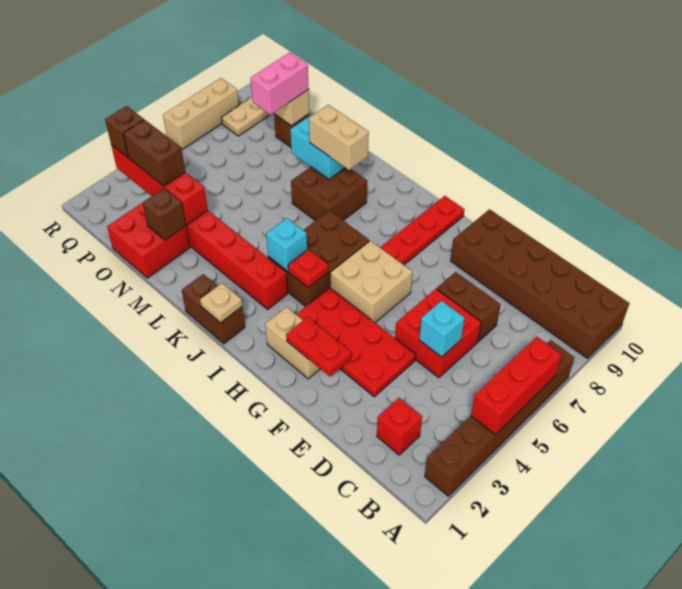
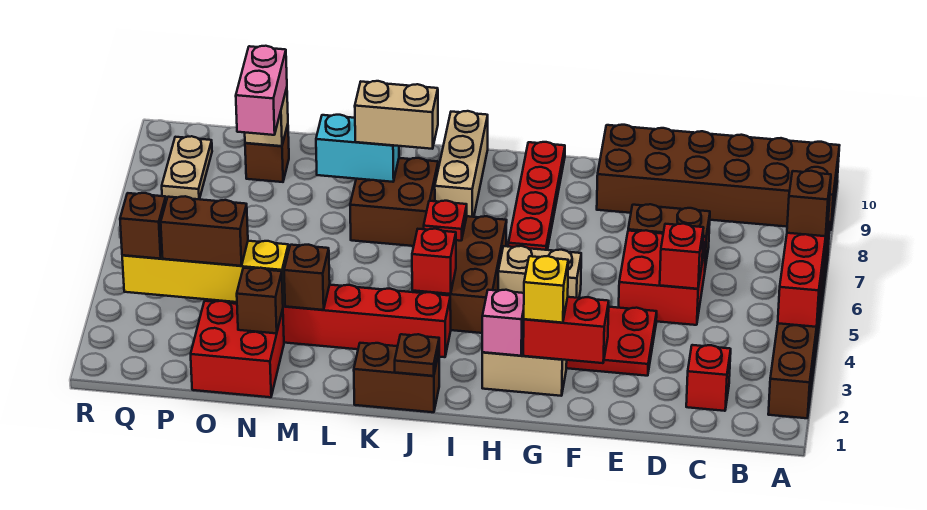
none -> brown 1x1 brick [787,171,831,236]
cyan 1x1 brick [419,301,465,357] -> red 1x1 brick [660,224,704,289]
red 1x2 plate [286,317,351,377] -> red 1x2 brick [523,297,609,363]
none -> yellow 1x1 brick [524,256,568,323]
tan 2x2 brick [330,241,412,323] -> tan 1x2 brick [498,246,581,298]
none -> pink 1x1 brick [482,290,524,356]
red 1x1 plate [288,249,328,288] -> red 1x1 plate moved to [424,201,467,241]
tan 1x1 plate [200,283,242,323] -> brown 1x1 plate [395,334,439,376]
cyan 1x1 brick [266,218,307,271] -> red 1x1 brick [412,229,456,294]
none -> brown 1x1 brick [284,245,330,310]
red 1x4 brick [111,145,208,225] -> yellow 1x4 brick [122,241,289,305]
tan 1x3 brick [163,78,239,149] -> tan 1x3 brick moved to [435,111,488,217]

